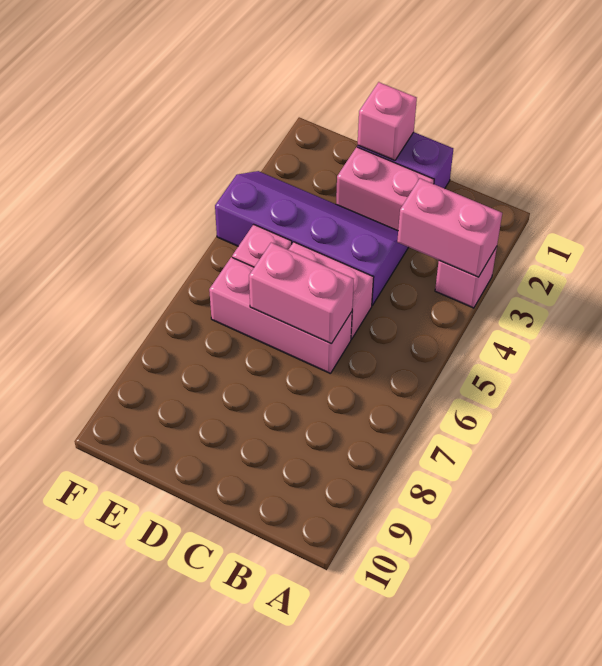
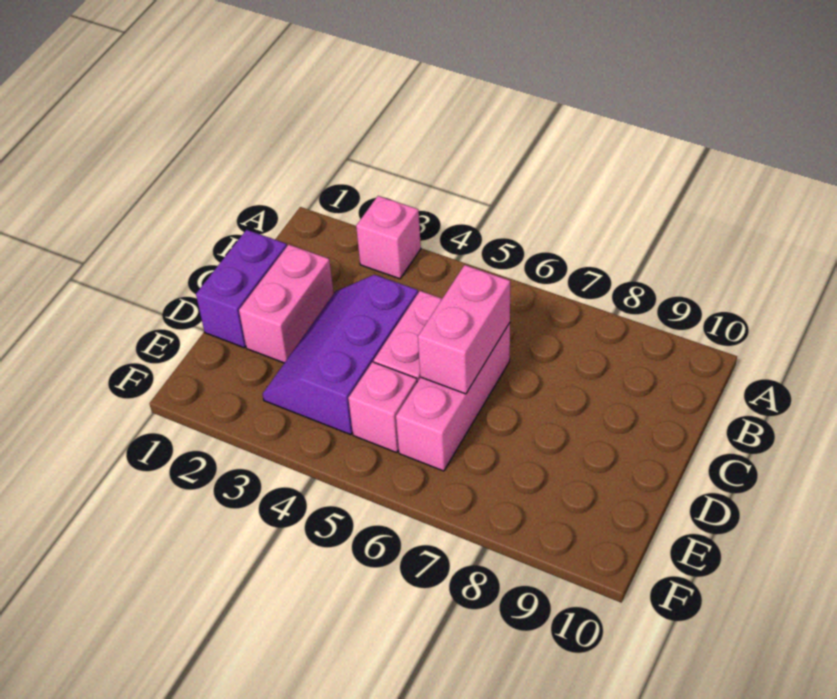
pink 1x2 brick [397,179,502,277] -> none
purple 2x4 slope [215,171,408,306] -> purple 2x3 slope [263,275,418,434]
pink 1x1 brick [358,82,417,161] -> none

